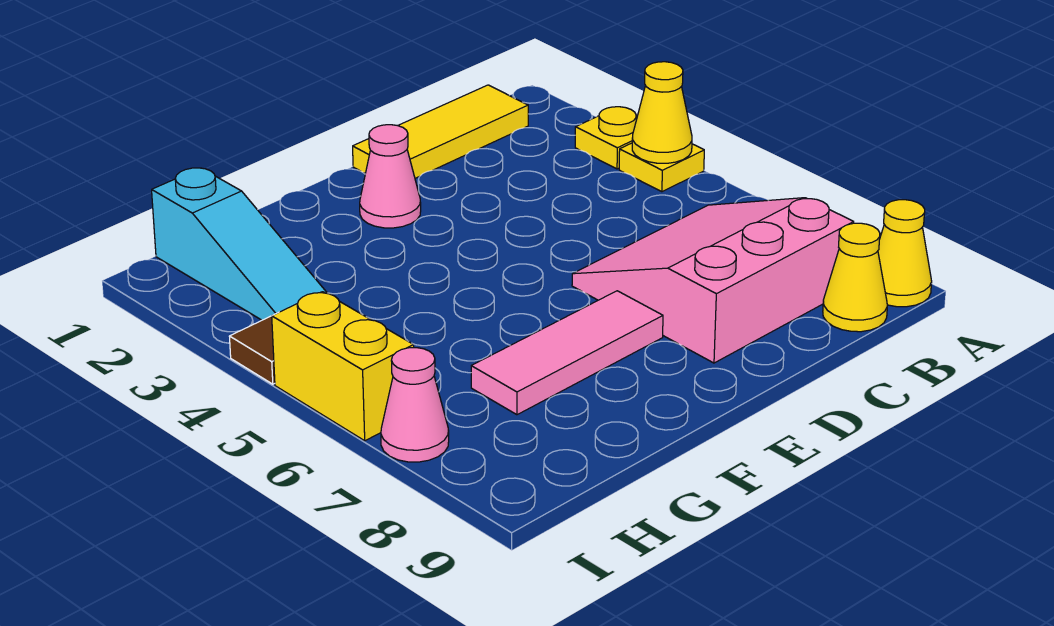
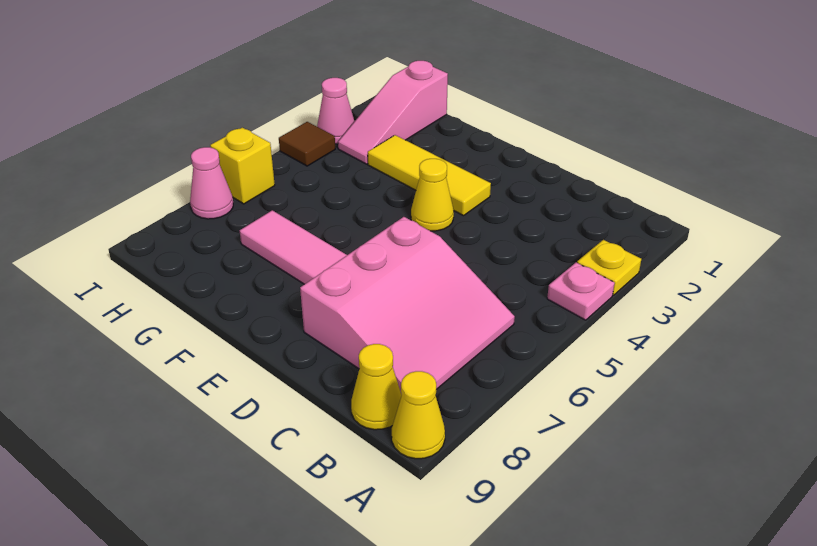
yellow 1x1 plate [619,143,704,192] -> pink 1x1 plate [547,262,615,320]
yellow 1x1 cone [632,62,692,163] -> yellow 1x1 cone moved to [411,159,454,231]
yellow 1x3 tile [353,85,528,178] -> yellow 1x3 tile moved to [368,135,491,216]
pink 3x3 slope [572,198,854,363] -> pink 3x3 slope turned to [300,217,515,391]
pink 1x1 cone [360,125,421,228] -> pink 1x1 cone moved to [317,78,355,144]
cyan 1x3 slope [152,168,328,320] -> pink 1x3 slope [338,61,448,164]
yellow 1x2 brick [272,292,414,441] -> yellow 1x1 brick [210,128,275,204]

